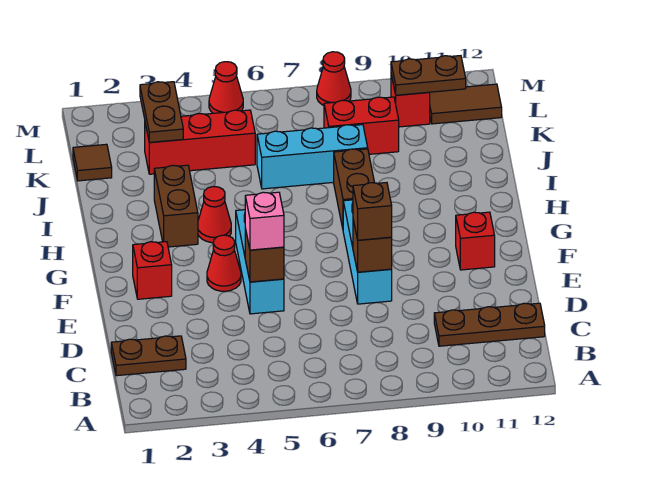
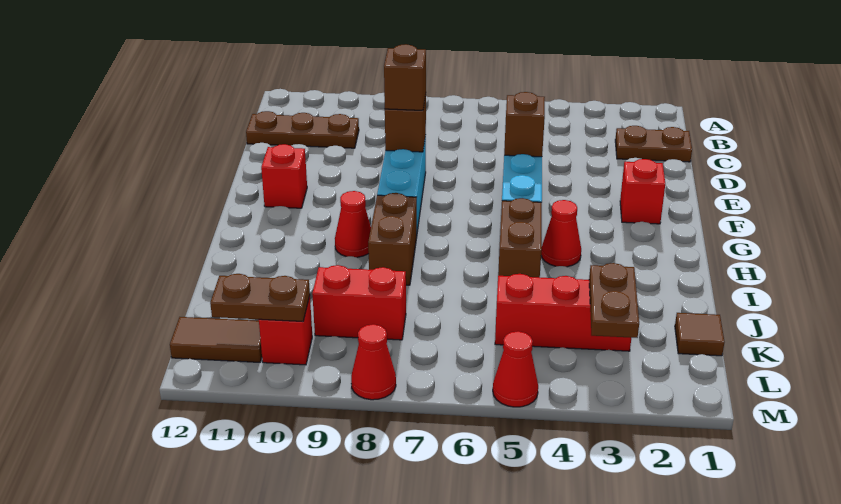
pink 1x1 brick [245,192,284,250] -> none
red 1x1 cone [207,235,241,291] -> red 1x1 cone moved to [335,191,371,257]
brown 1x2 brick [154,165,198,247] -> brown 1x2 brick moved to [498,198,542,277]
cyan 1x3 brick [257,125,368,189] -> none

